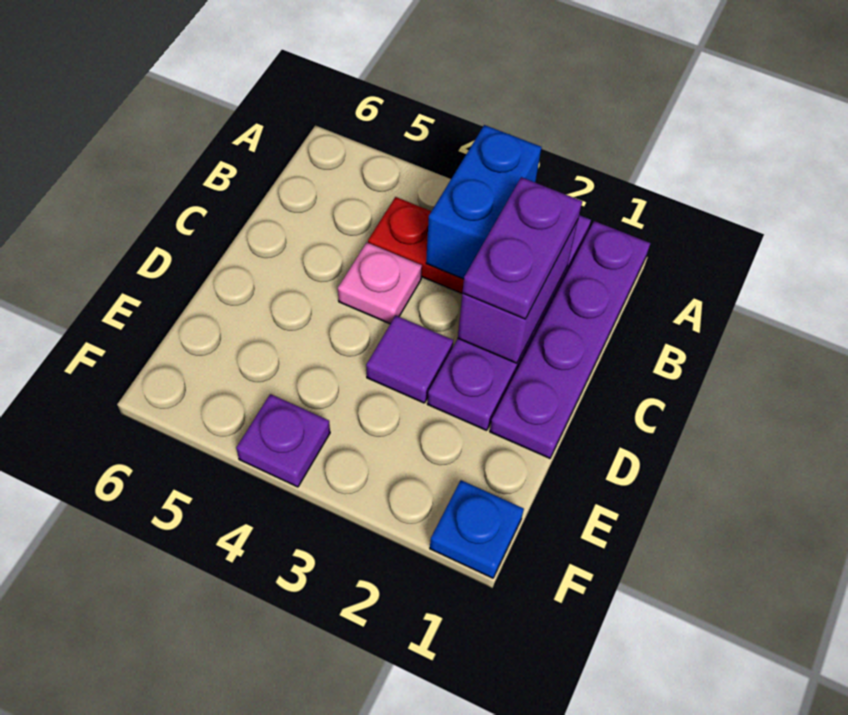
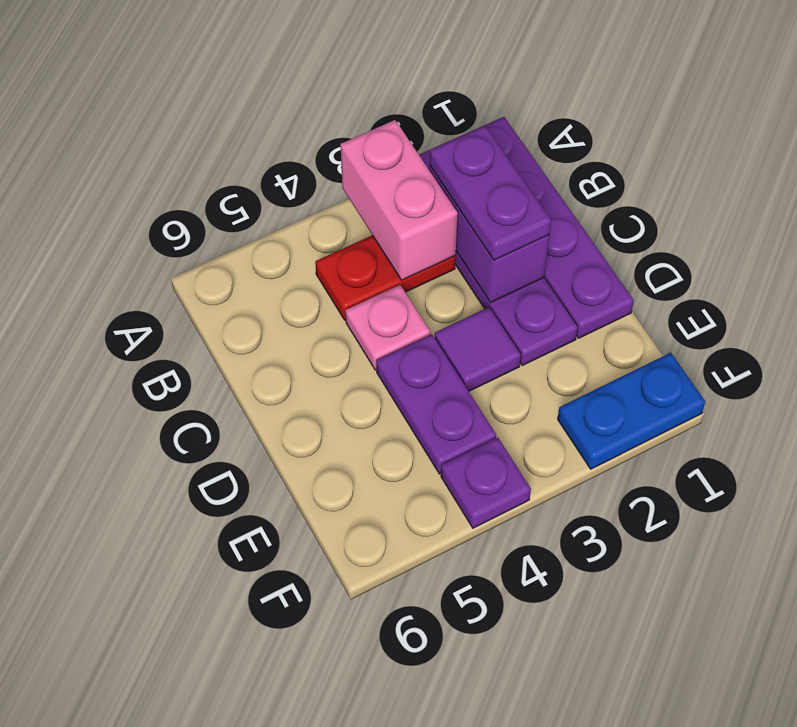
blue 1x2 brick [426,125,542,279] -> pink 1x2 brick [340,120,458,280]
none -> purple 1x2 plate [376,334,496,474]
blue 1x1 plate [430,480,524,578] -> blue 1x2 plate [558,353,705,469]

